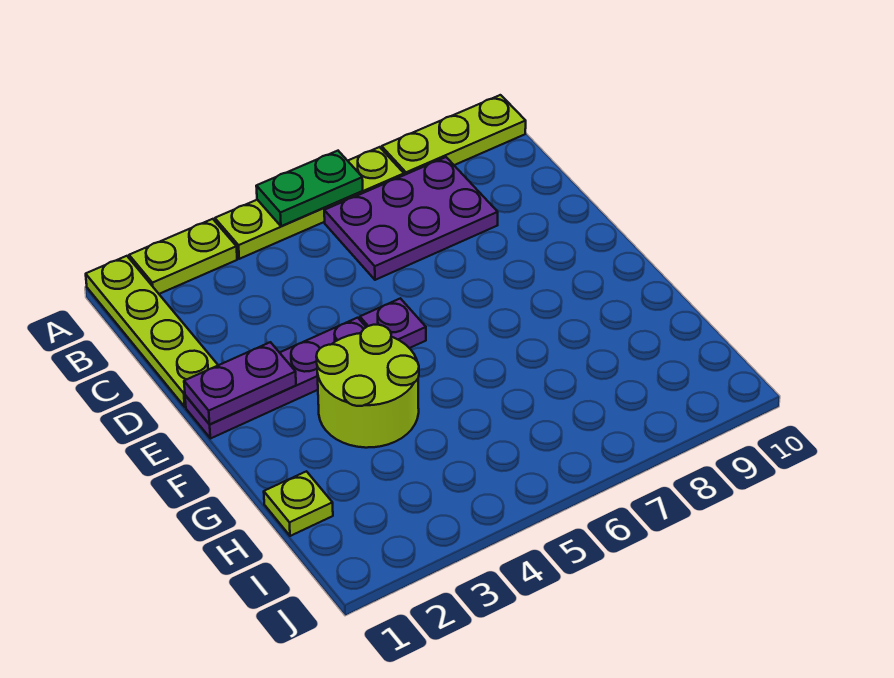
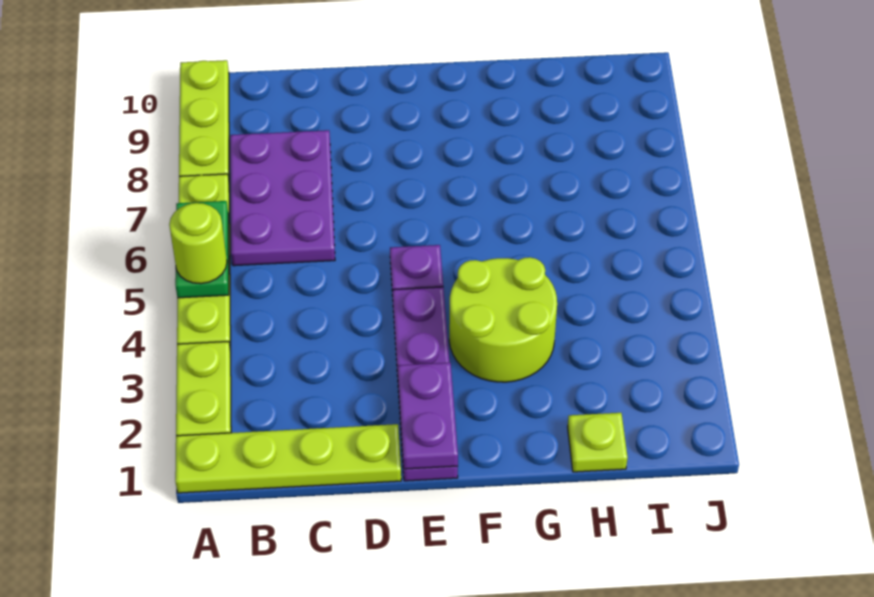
none -> lime 1x1 round brick [169,203,227,284]

